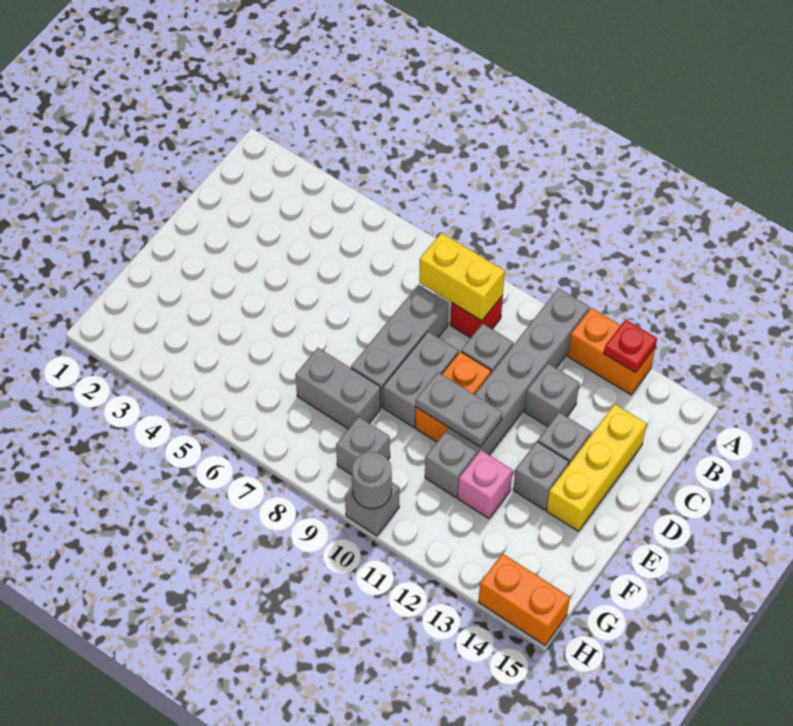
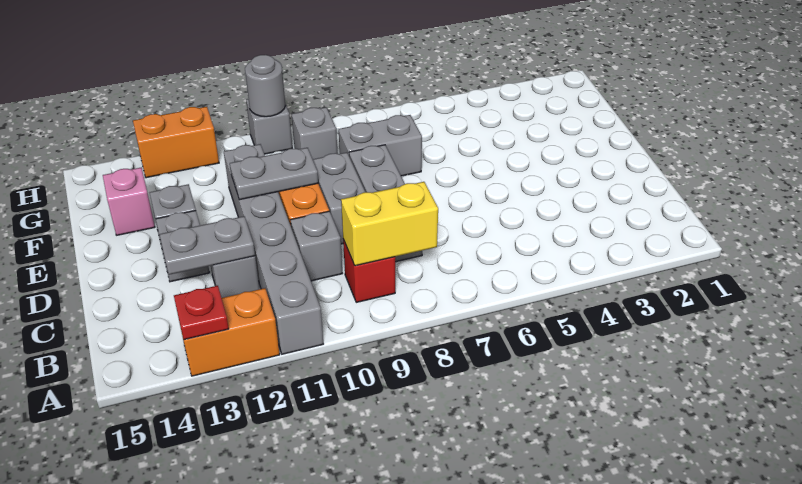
none -> grey 1x2 plate [159,216,255,275]
yellow 1x3 brick [547,404,647,531] -> none
pink 1x1 brick [458,450,513,519] -> pink 1x1 brick moved to [103,168,155,235]
orange 1x2 brick [478,554,570,645] -> orange 1x2 brick moved to [133,107,219,178]

